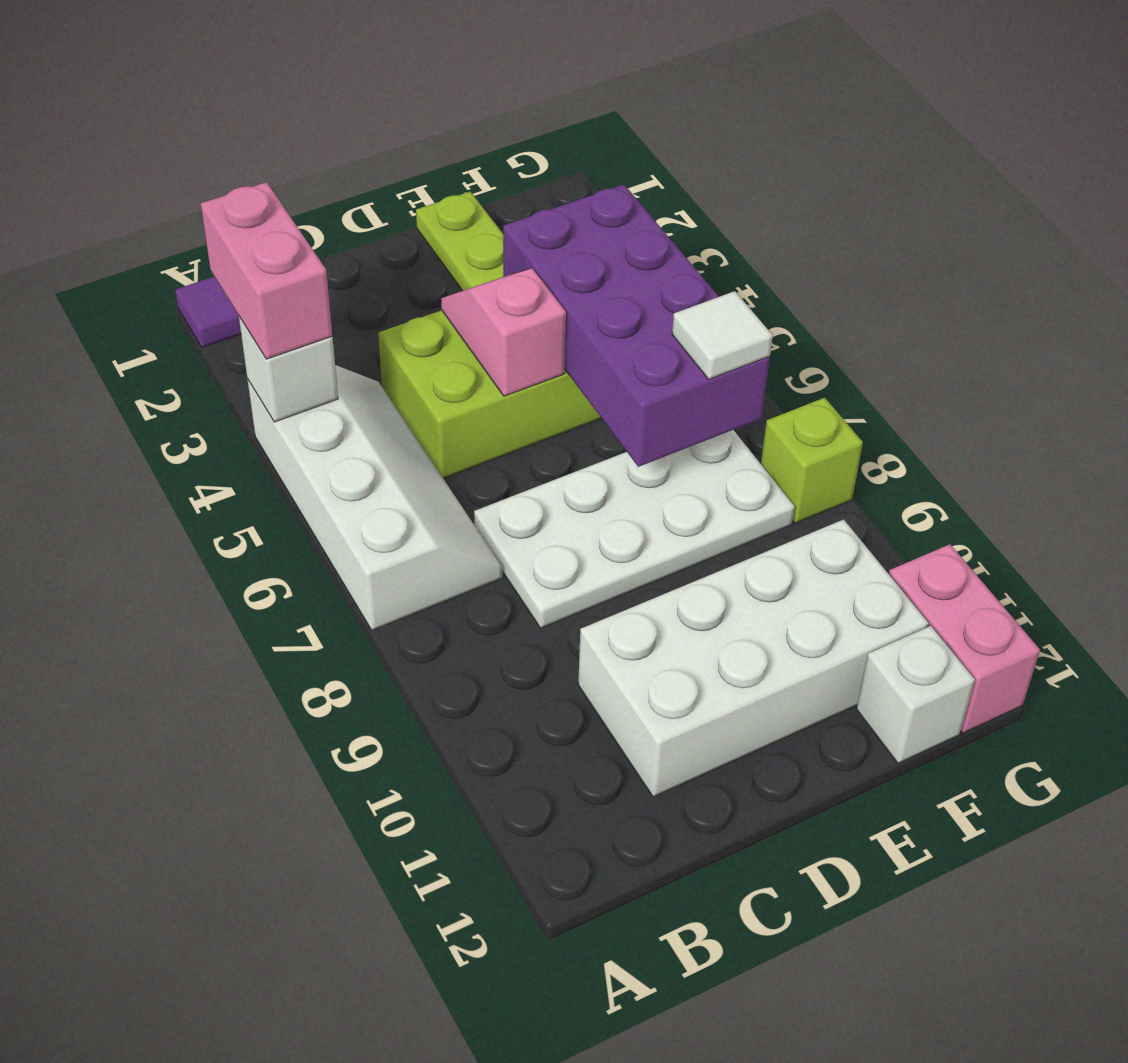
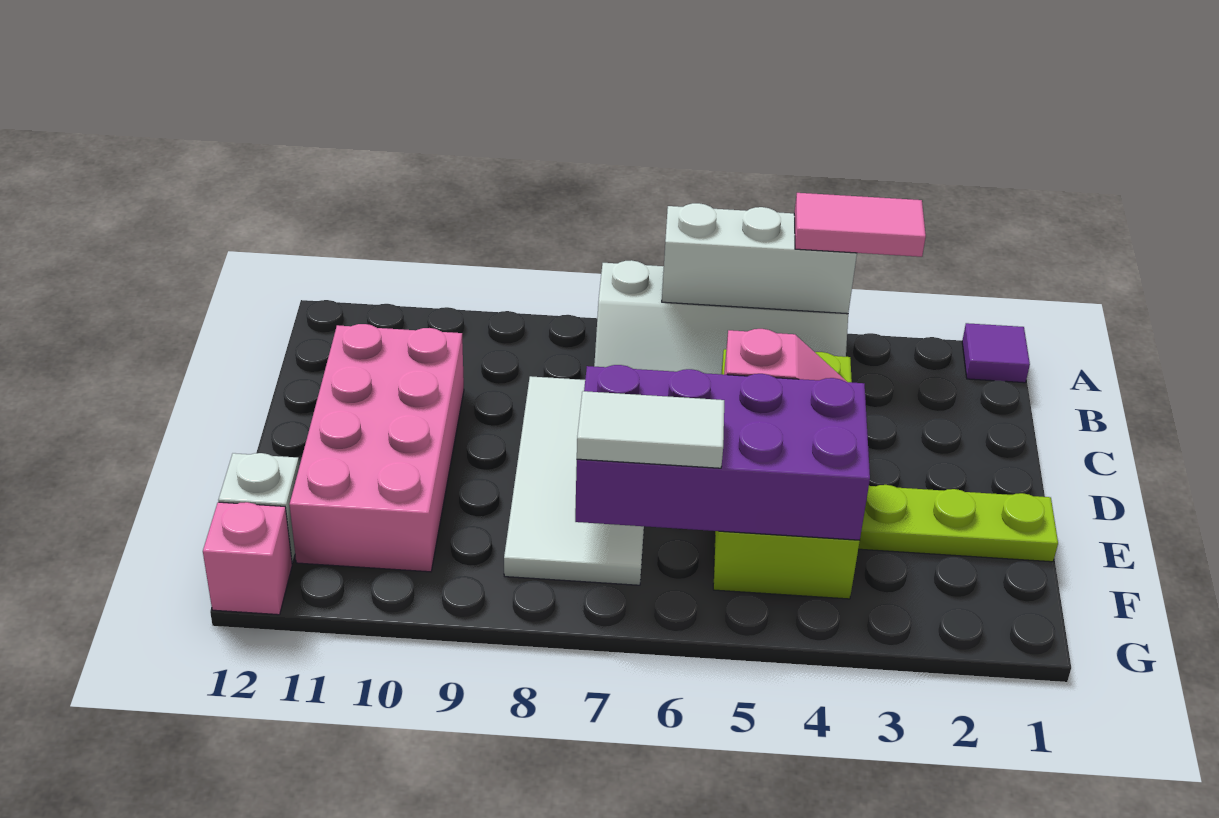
pink 1x2 brick [201,182,332,359] -> pink 1x2 tile [794,193,926,257]
white 1x1 brick [239,317,338,422] -> white 1x3 brick [662,203,857,314]
white 2x4 plate [474,430,795,628] -> white 2x4 tile [504,376,644,585]
white 2x4 brick [578,519,929,797] -> pink 2x4 brick [289,324,464,572]
white 1x1 tile [672,291,773,379] -> white 1x2 tile [577,391,724,468]
lime 1x1 brick [761,398,863,523] -> none
pink 1x2 brick [889,544,1040,733] -> pink 1x1 brick [203,502,292,615]

